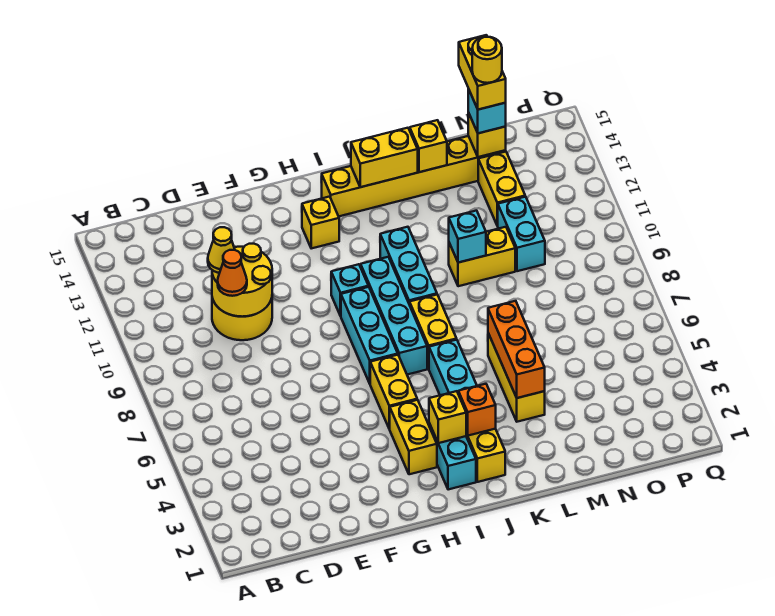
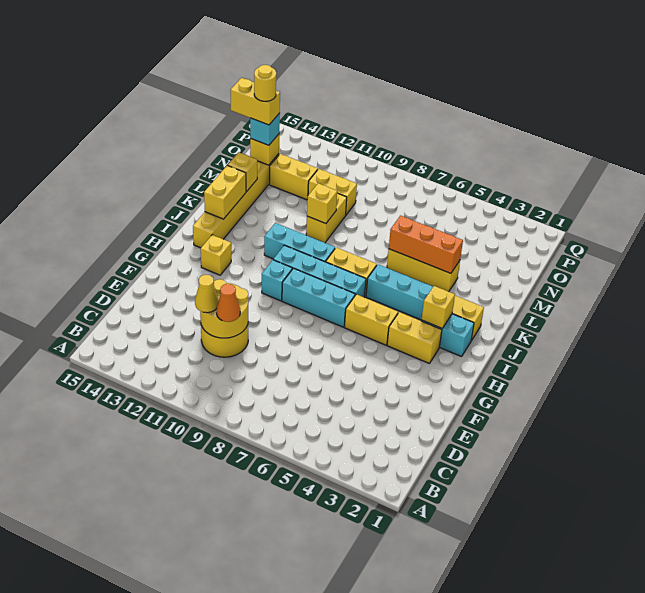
orange 1x1 brick [458,384,496,436] -> none
cyan 1x1 brick [449,211,486,263] -> yellow 1x1 brick [307,183,337,224]
cyan 1x2 brick [498,197,545,271] -> yellow 1x2 brick [308,169,357,215]

